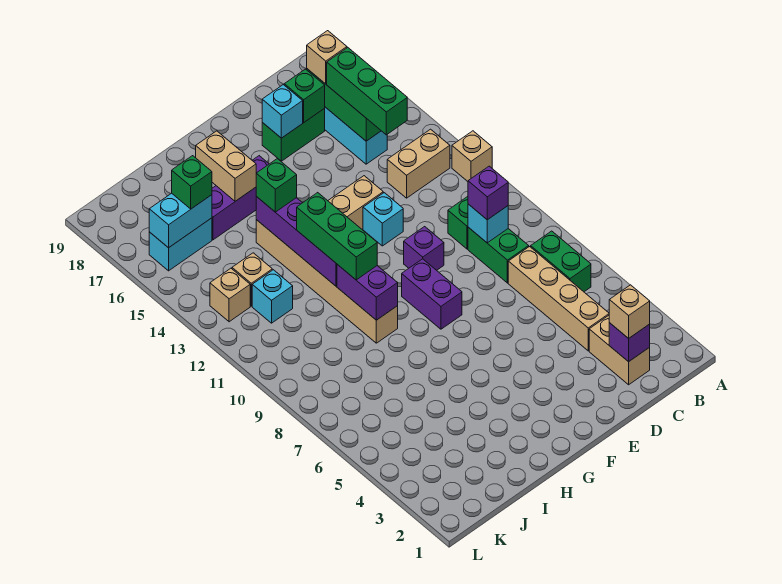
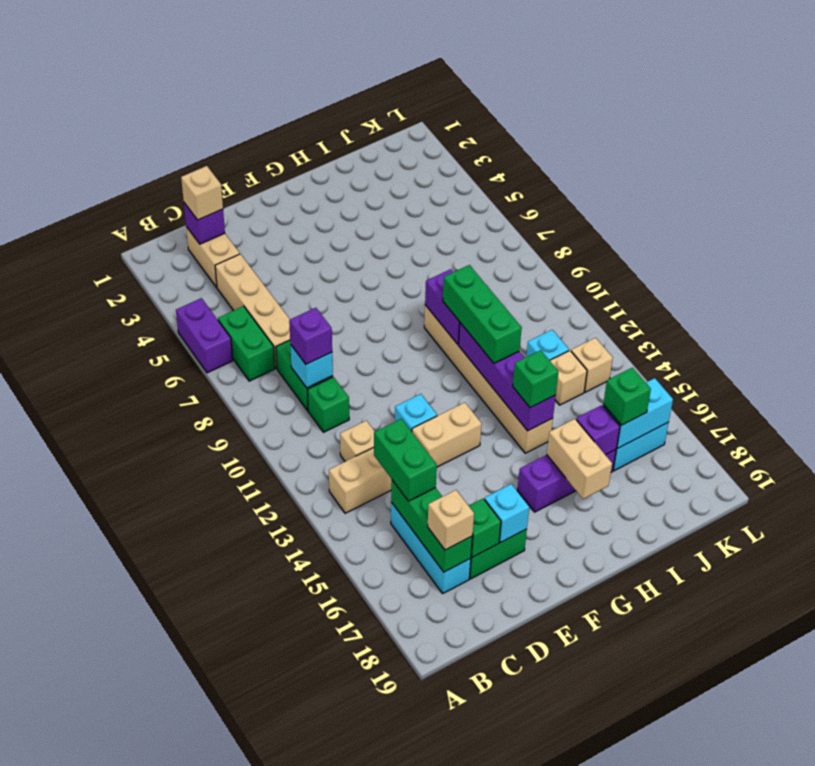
tan 1x1 brick [452,131,492,181] -> tan 1x1 brick moved to [340,421,375,461]
green 1x3 brick [327,47,407,135] -> green 1x2 brick [374,419,437,501]
purple 1x1 brick [404,227,444,270] -> purple 1x1 brick moved to [576,405,620,455]
purple 1x2 brick [402,259,462,329] -> purple 1x2 brick moved to [176,298,233,373]

